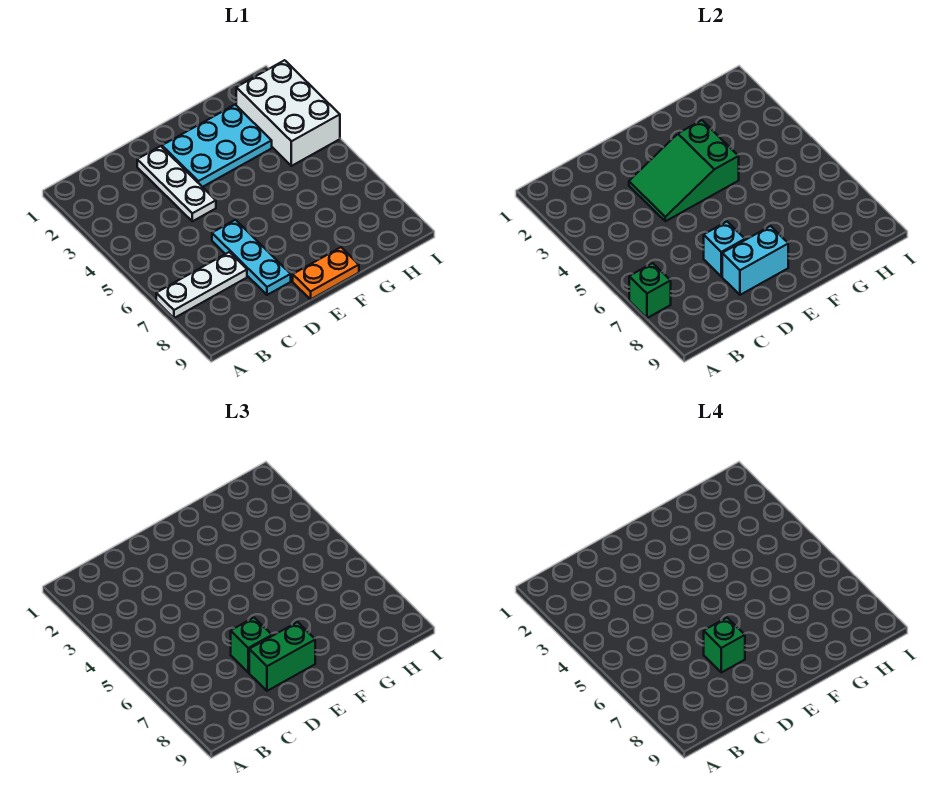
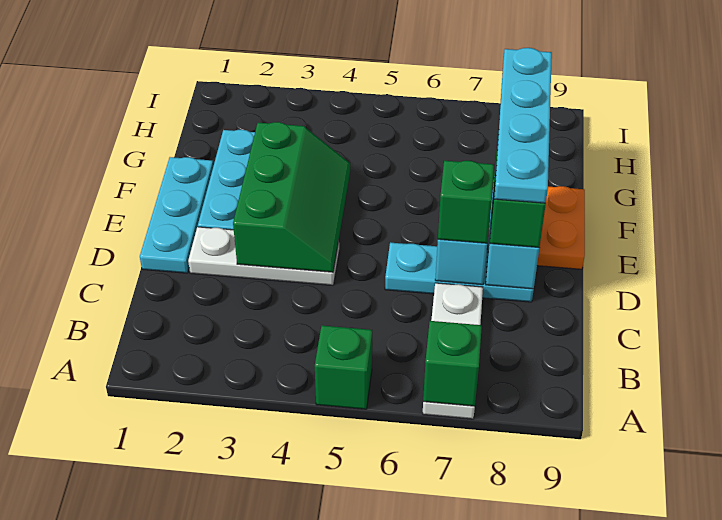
none -> cyan 1x3 plate [140,157,213,273]
green 2x3 slope [629,120,739,221] -> green 2x3 slope turned to [233,122,350,272]
green 1x1 brick [704,618,745,673] -> green 1x1 brick moved to [315,325,372,409]
none -> cyan 1x4 plate [494,48,552,203]
white 2x3 brick [236,60,340,166] -> none

